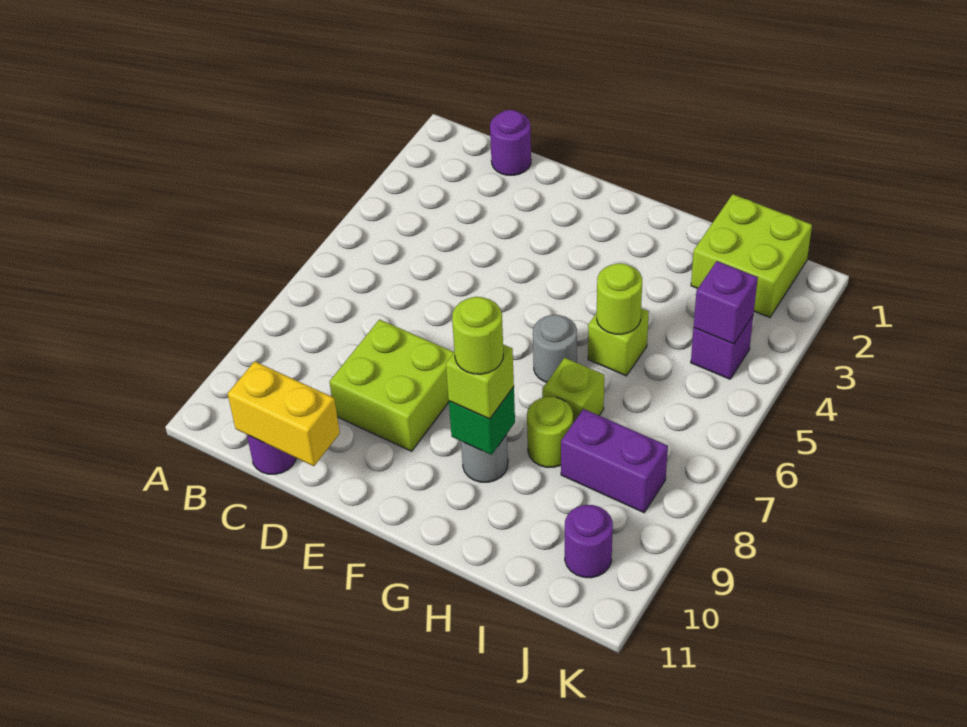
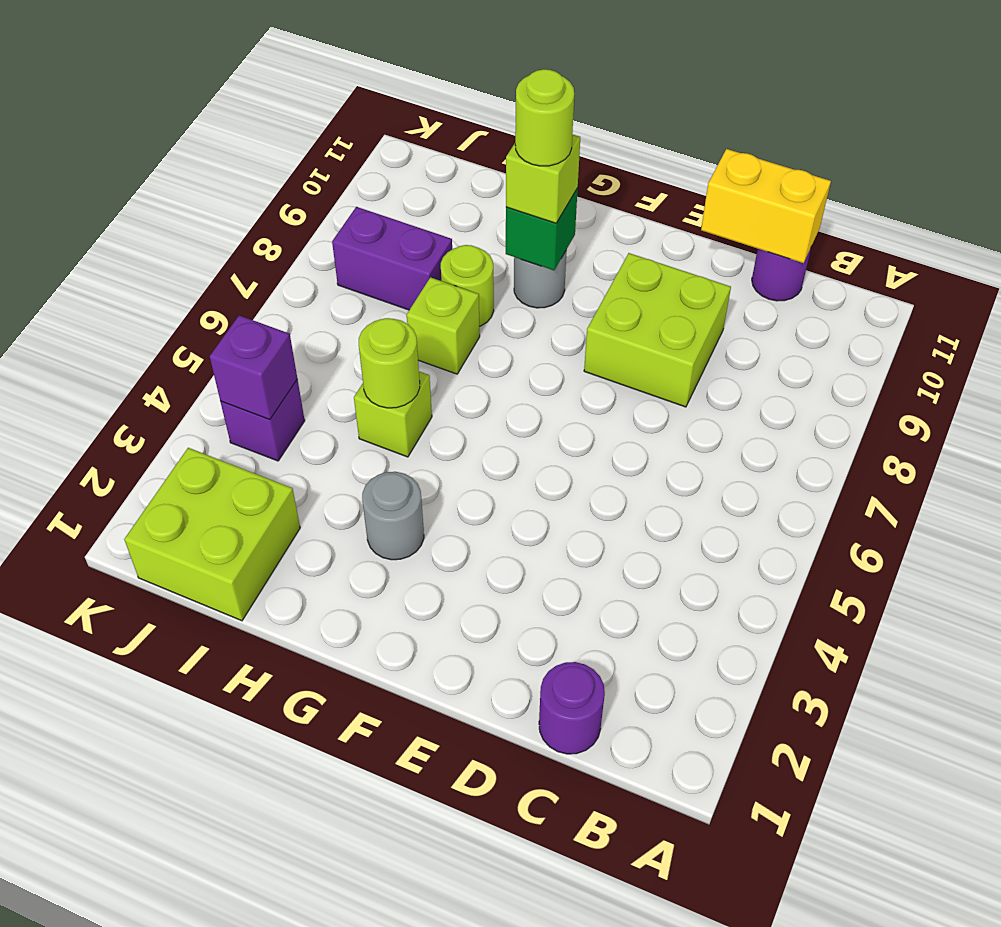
grey 1x1 round brick [533,315,577,382] -> grey 1x1 round brick moved to [362,472,424,560]
purple 1x1 round brick [565,505,613,578] -> none

